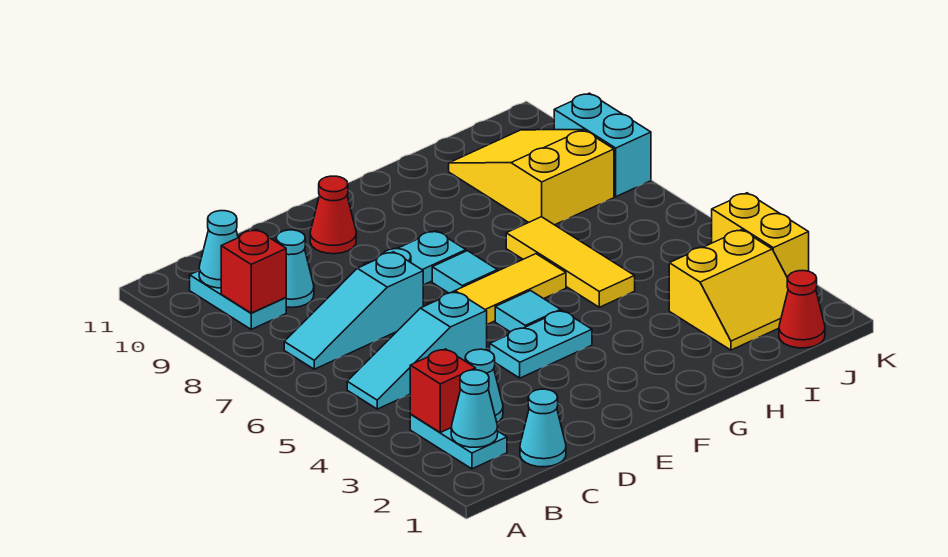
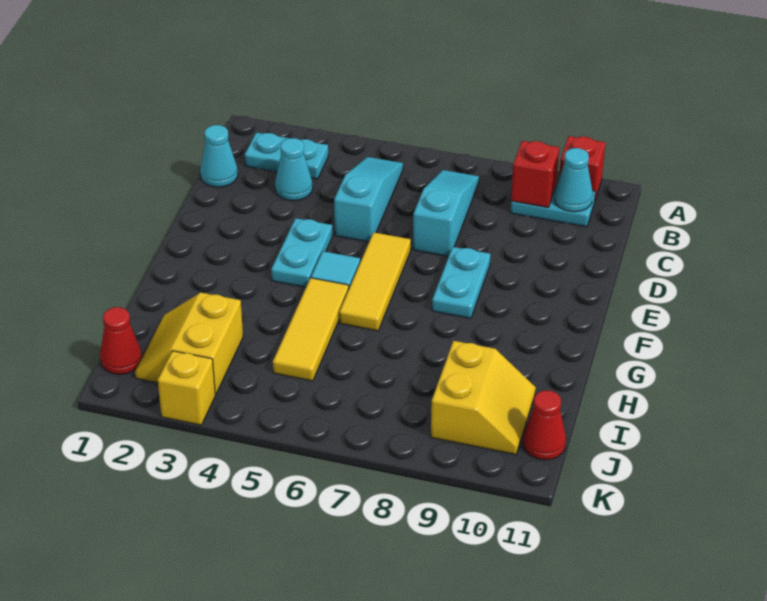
cyan 1x1 cone [451,370,498,447] -> none
red 1x1 brick [410,349,476,432] -> red 1x1 brick moved to [559,136,605,200]
cyan 1x1 cone [276,230,314,308] -> none
red 1x1 cone [310,176,356,254] -> red 1x1 cone moved to [523,391,566,460]
cyan 1x1 tile [432,251,497,293] -> none
yellow 1x3 tile [506,217,635,307] -> yellow 1x3 tile turned to [273,278,349,381]
yellow 2x3 slope [449,130,614,225] -> yellow 2x2 slope [431,341,536,455]
yellow 1x2 brick [712,193,809,278] -> yellow 1x1 brick [158,351,215,425]
cyan 1x2 brick [554,93,651,197] -> none

